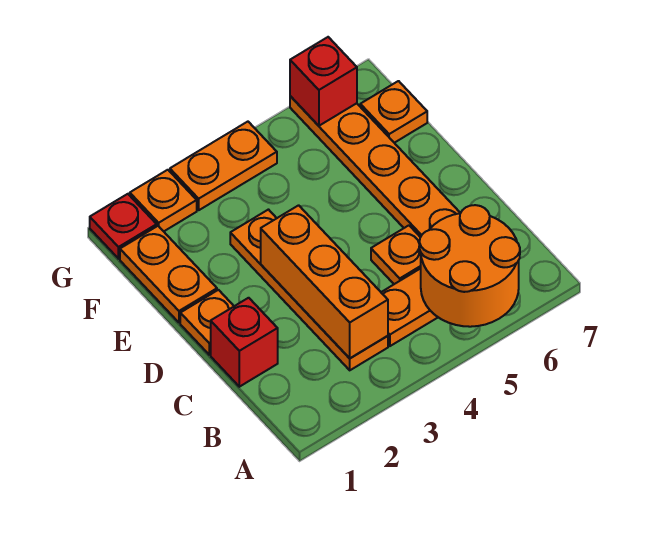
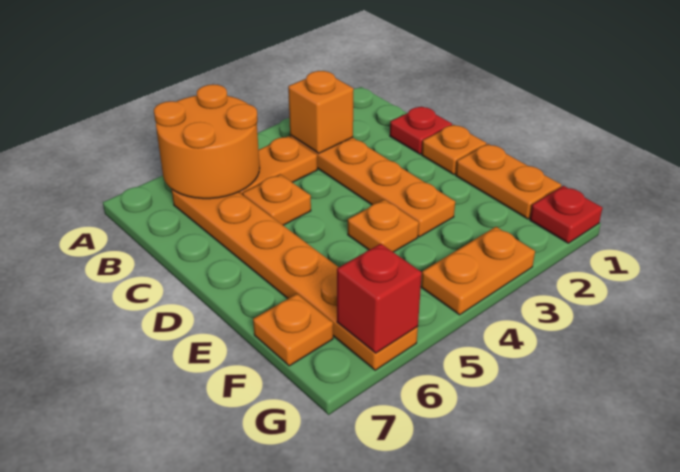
orange 1x3 brick [261,205,388,358] -> orange 1x1 brick [288,71,353,153]
red 1x1 brick [211,298,278,387] -> red 1x1 plate [390,106,452,154]
orange 1x1 plate [130,170,197,231] -> orange 1x1 plate moved to [348,200,419,252]

